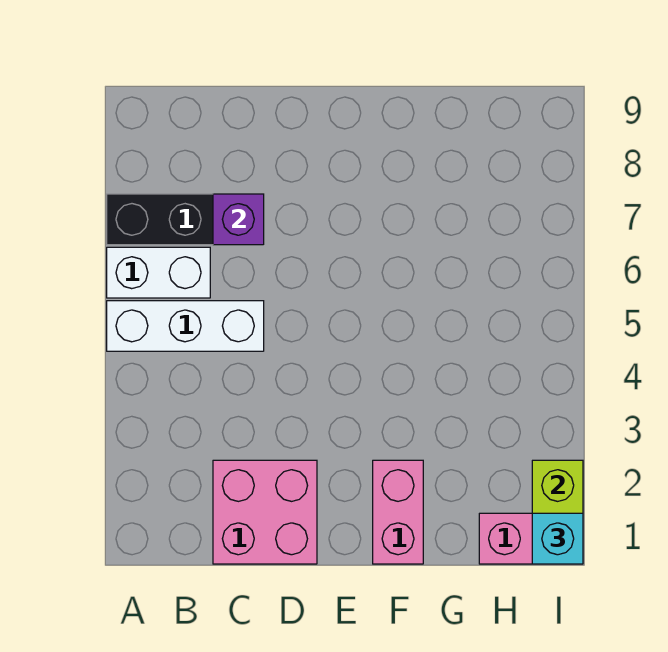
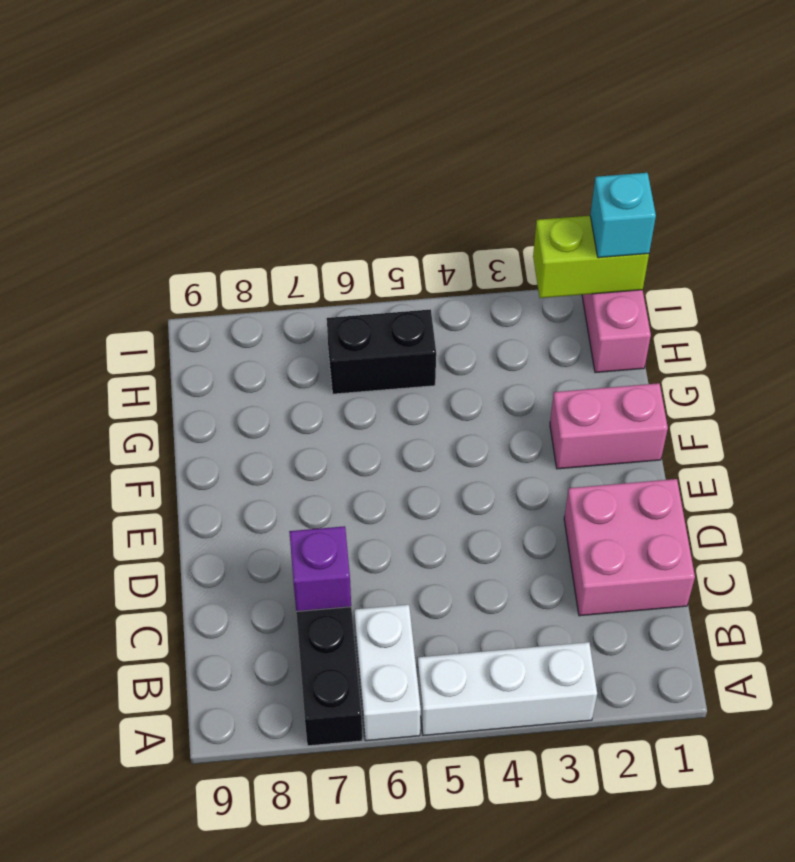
white 1x3 brick [107,301,264,351] -> white 1x3 brick turned to [417,642,597,735]
none -> black 1x2 brick [327,309,436,394]

